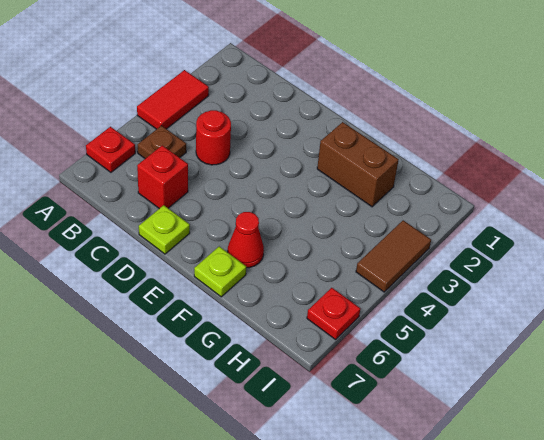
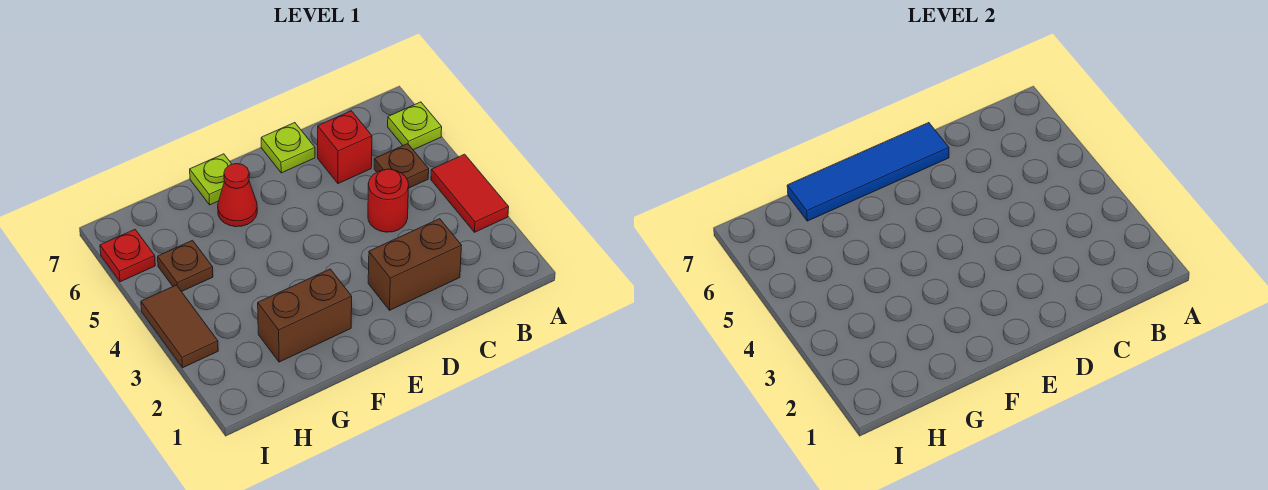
red 1x1 plate [86,127,135,172] -> lime 1x1 plate [388,102,442,150]
none -> brown 1x2 brick [368,219,462,310]
none -> blue 1x4 tile [787,123,949,221]
none -> brown 1x1 plate [158,240,213,292]

